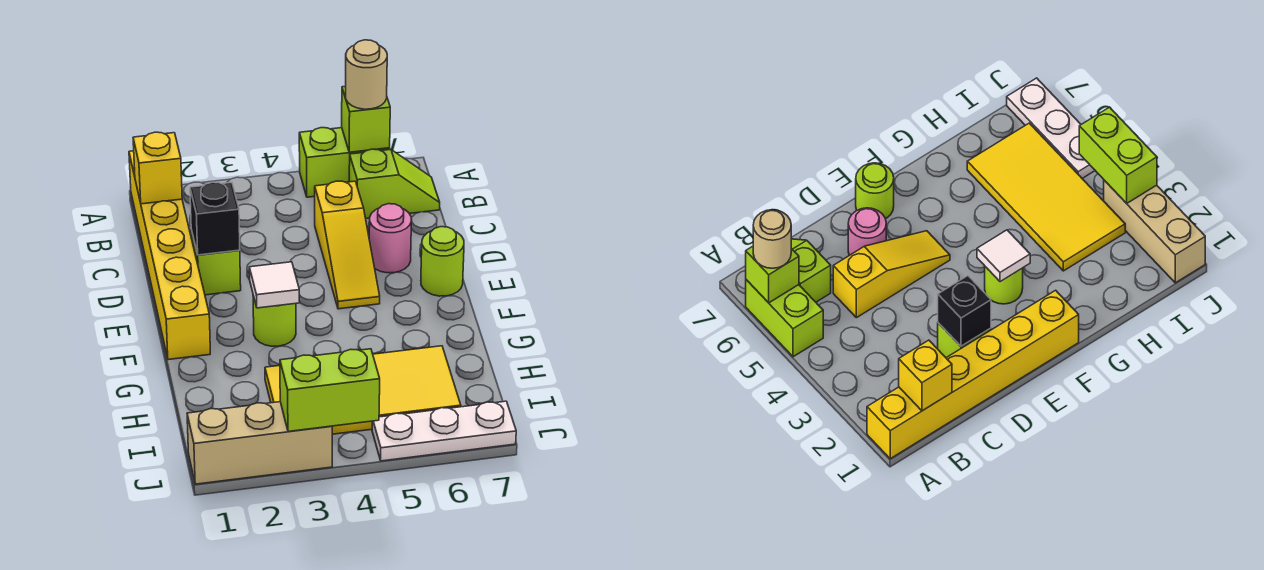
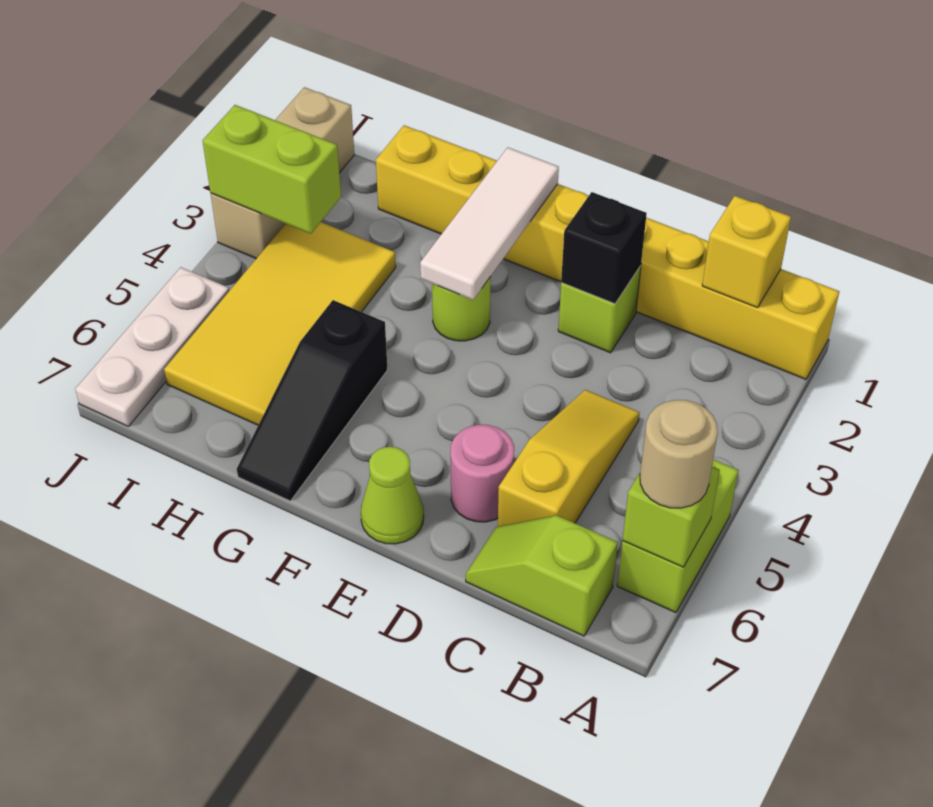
yellow 1x6 brick [129,151,210,360] -> yellow 1x8 brick [376,125,839,379]
lime 1x2 slope [349,149,440,218] -> lime 1x2 slope turned to [466,515,618,636]
yellow 1x3 slope [315,181,380,309] -> yellow 1x3 slope turned to [498,390,640,526]
lime 1x1 round brick [421,227,464,296] -> lime 1x1 cone [361,447,424,544]
white 1x1 tile [249,262,299,308] -> white 1x3 tile [420,148,559,300]
none -> black 1x3 slope [237,300,388,501]
lime 1x2 brick [280,349,380,432] -> lime 1x2 brick turned to [203,105,341,234]

